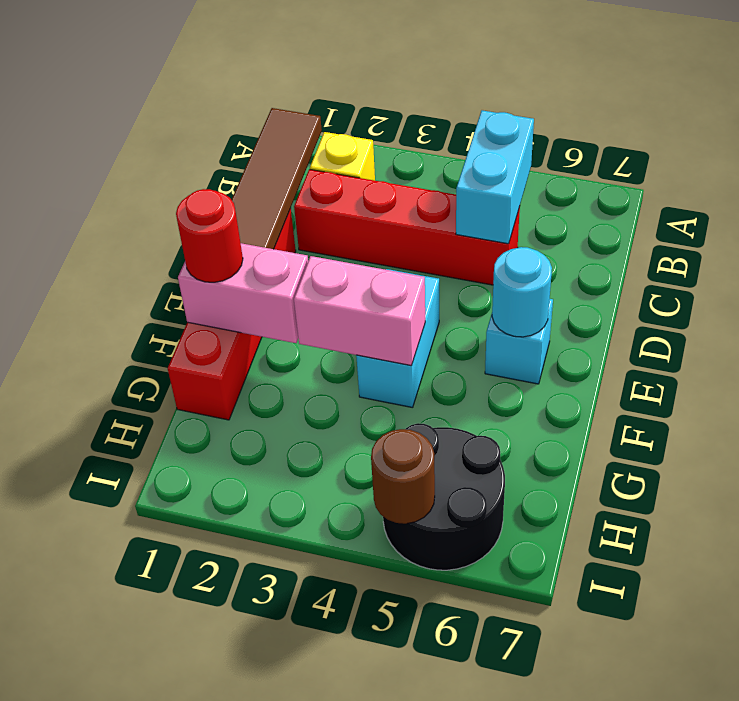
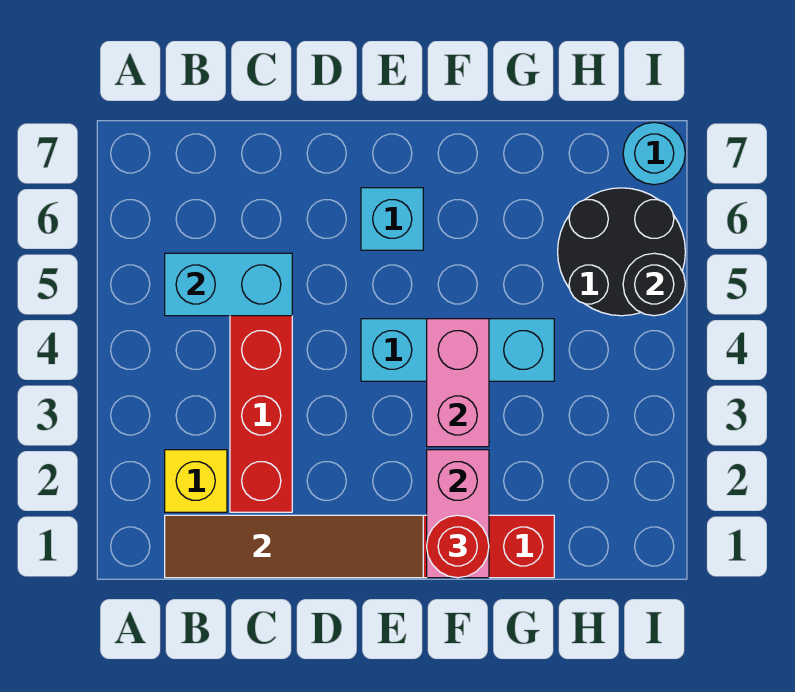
cyan 1x2 brick [356,269,439,408] -> cyan 1x3 brick [361,319,554,381]
cyan 1x1 round brick [492,247,552,337] -> cyan 1x1 round brick moved to [623,122,685,185]
brown 1x1 round brick [371,429,435,524] -> black 1x1 round brick [623,253,685,316]

